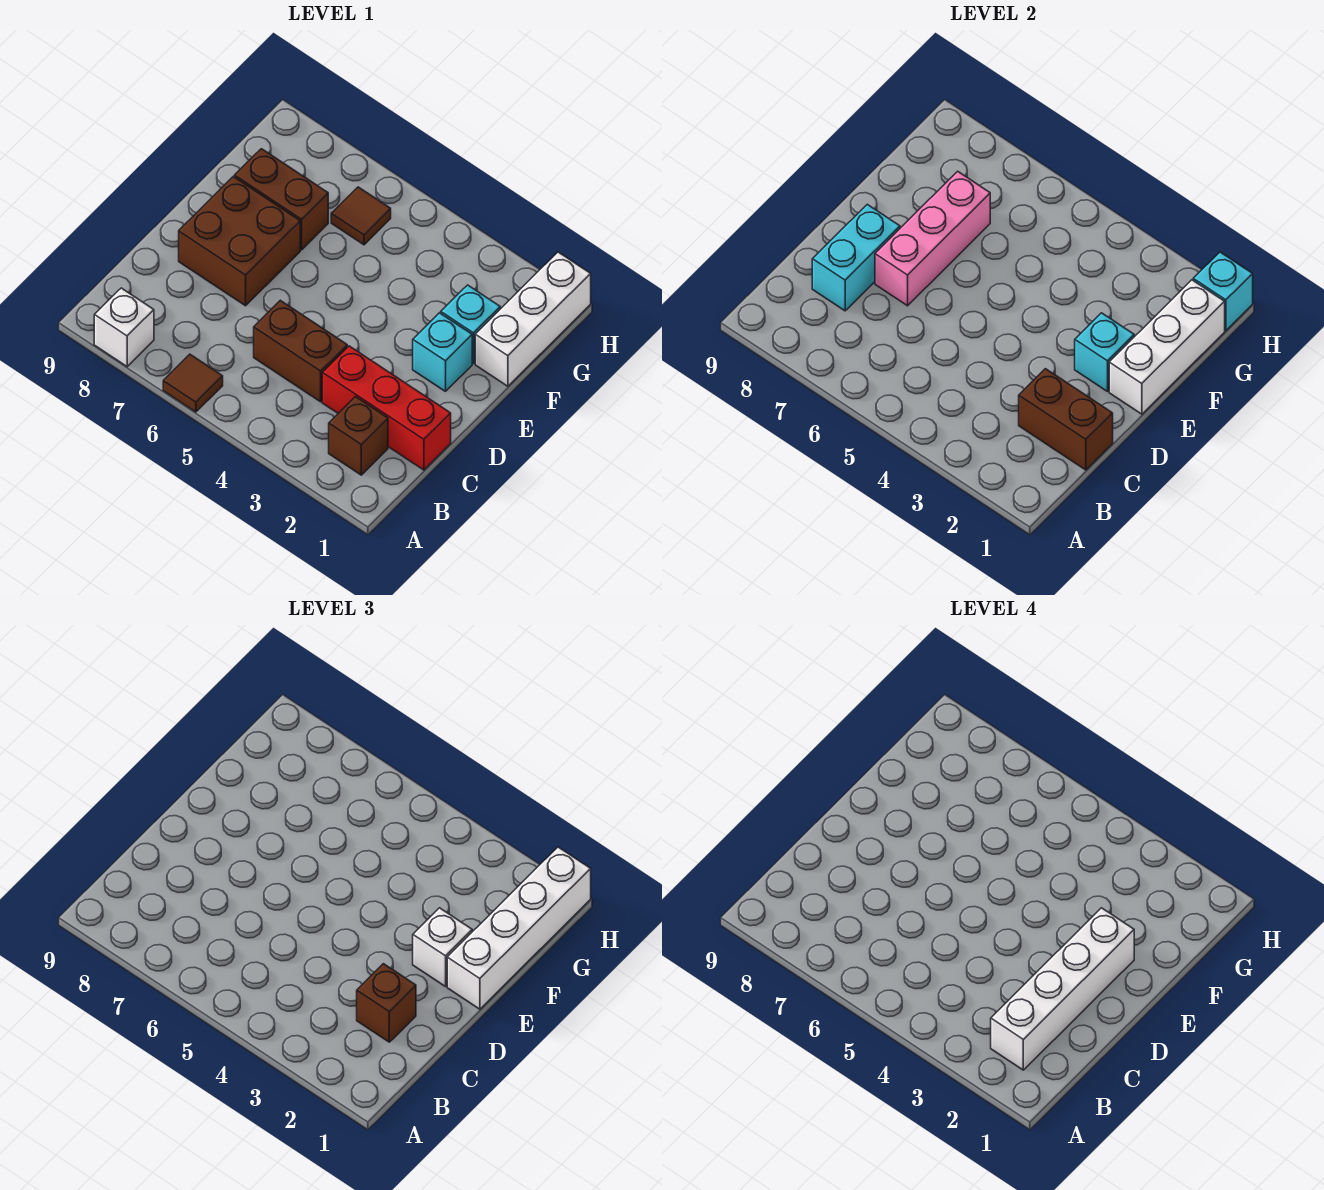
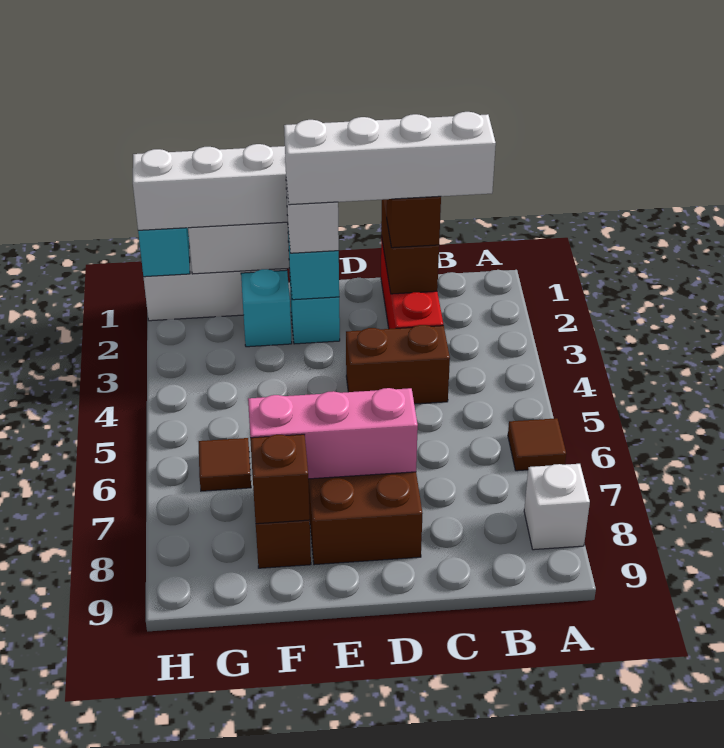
brown 1x1 brick [329,397,388,475] -> brown 1x1 brick moved to [250,434,310,524]
brown 1x2 brick [254,300,347,402] -> brown 1x2 brick turned to [346,325,450,404]
cyan 1x2 brick [812,204,900,311] -> none

